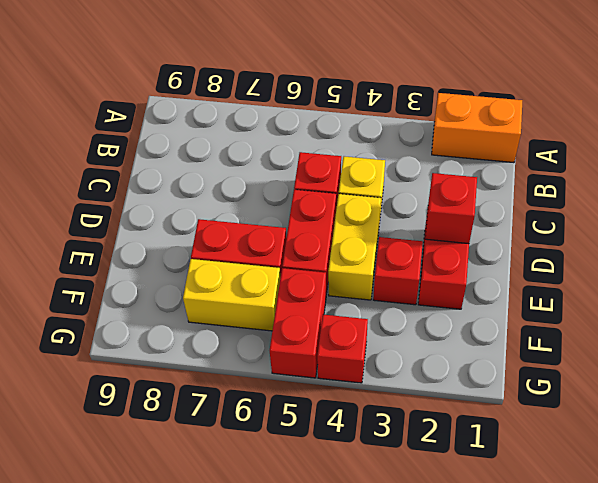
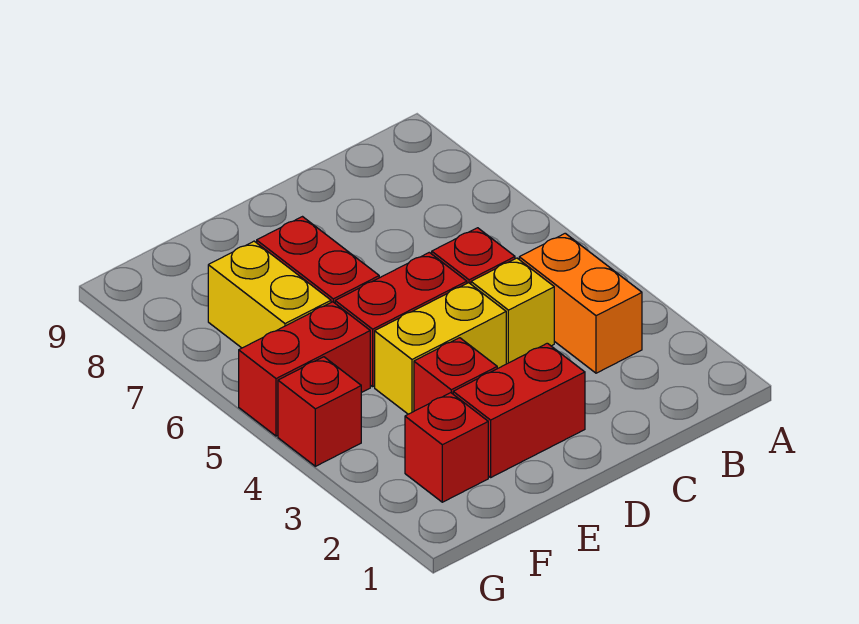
orange 1x2 brick [432,93,522,163] -> orange 1x2 brick moved to [519,233,642,373]
red 1x1 brick [425,173,477,244] -> red 1x1 brick moved to [405,393,488,502]

